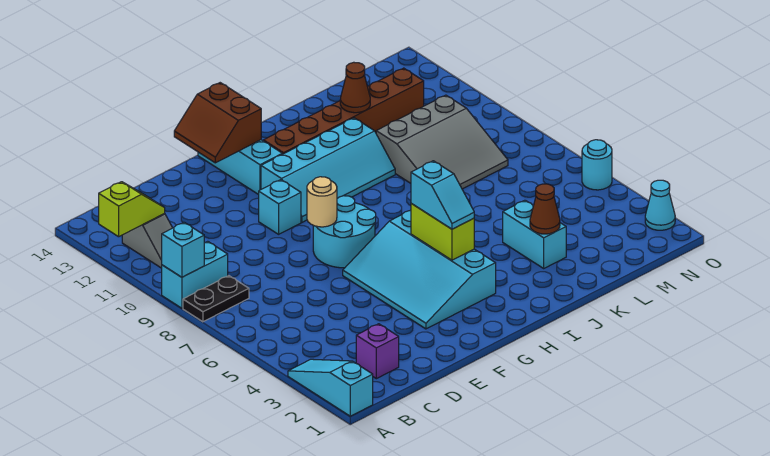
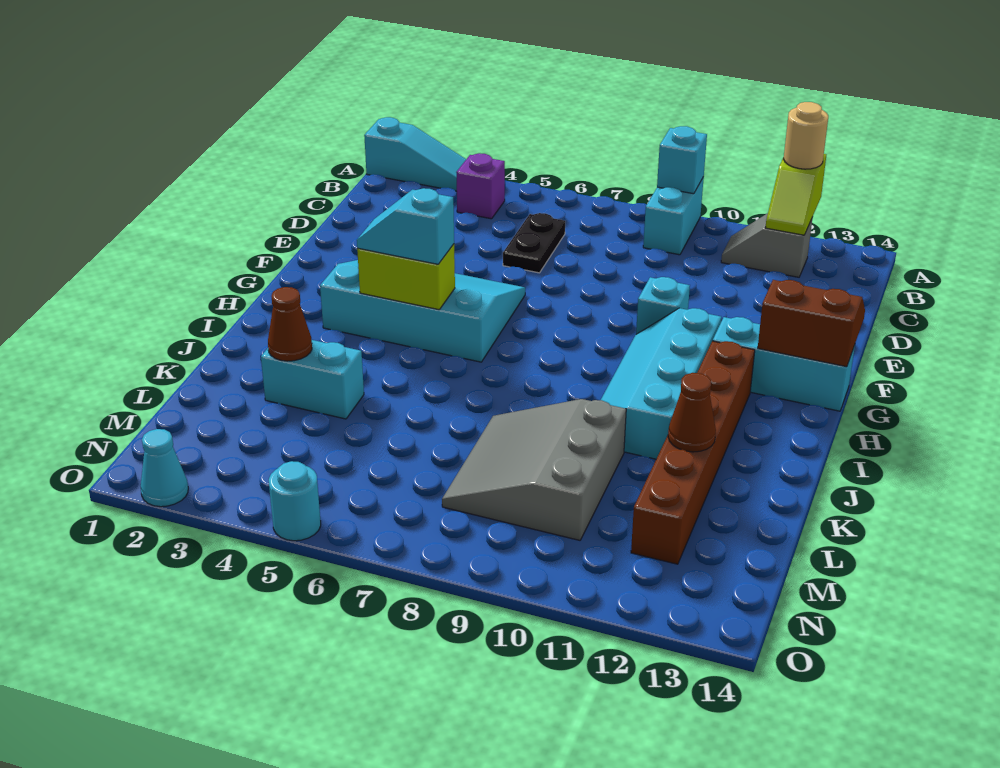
black 1x2 plate [183,276,249,322] -> black 1x2 plate moved to [503,213,565,273]
purple 1x1 brick [356,324,399,379] -> purple 1x1 brick moved to [456,153,505,219]
cyan 2x2 round brick [313,196,376,268] -> none
tan 1x1 round brick [307,177,337,227] -> tan 1x1 round brick moved to [784,102,828,169]

